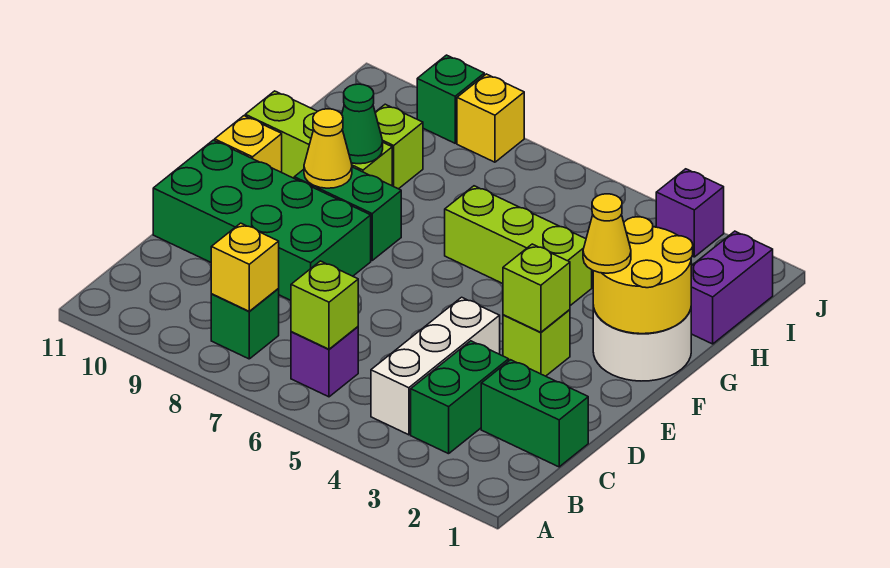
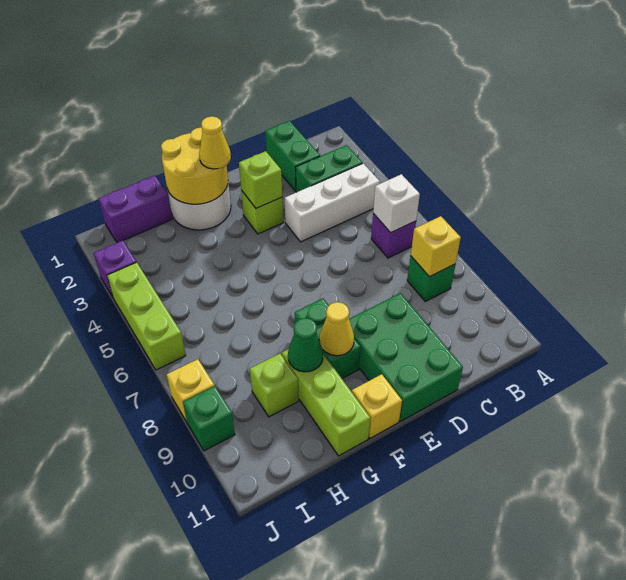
lime 1x1 brick [291,261,358,349] -> white 1x1 brick [373,174,420,233]
green 2x4 brick [153,140,371,300] -> green 2x3 brick [349,293,463,421]
lime 1x3 brick [445,186,592,306] -> lime 1x3 brick moved to [107,262,186,370]

